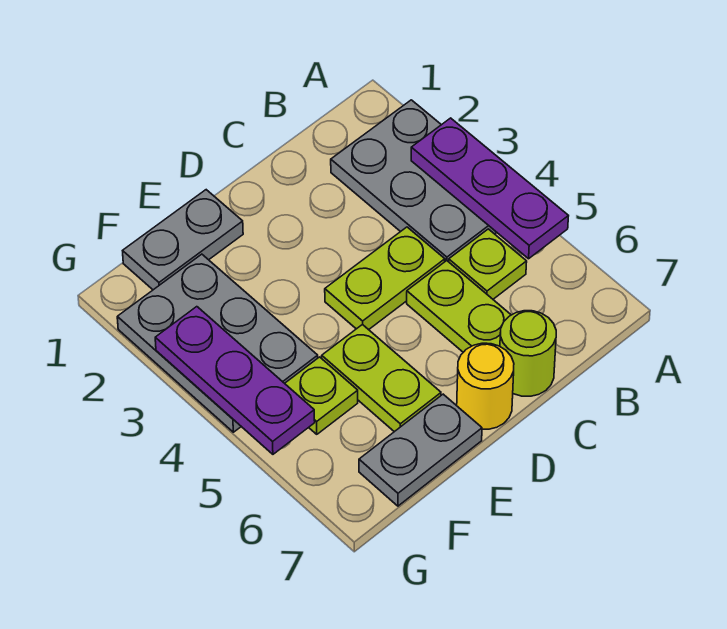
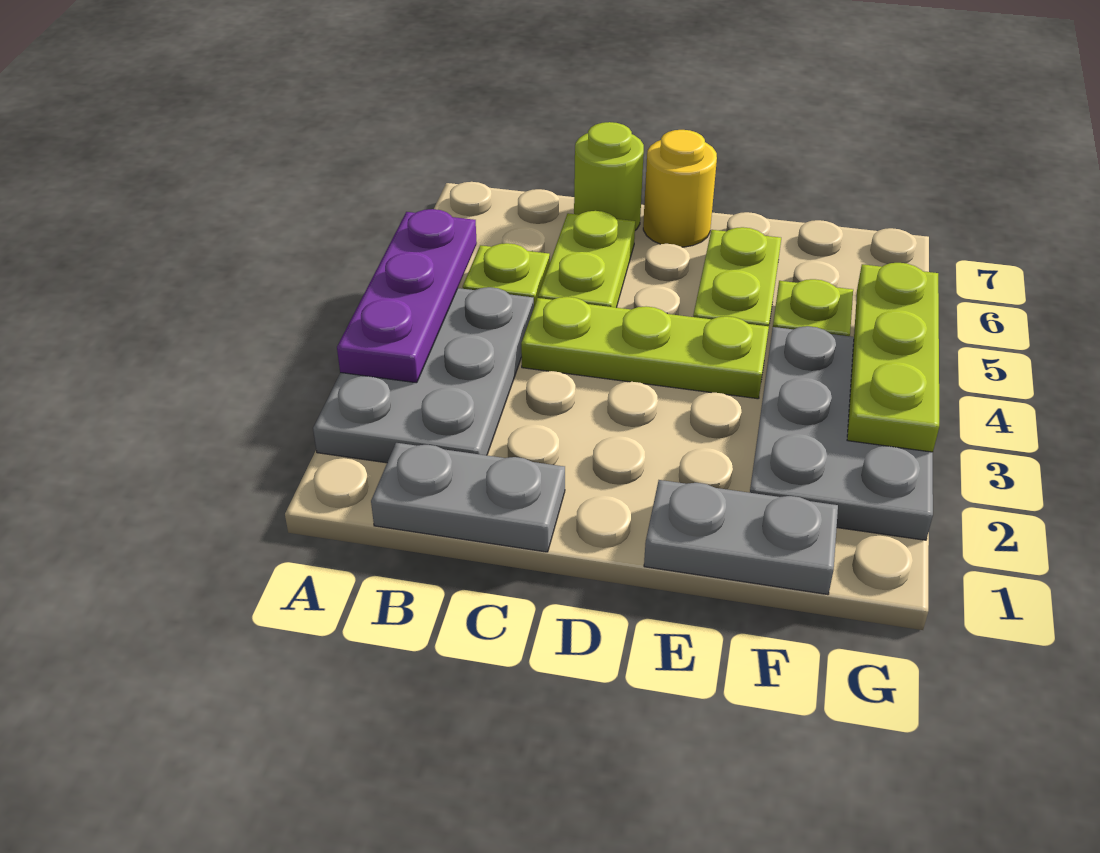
lime 1x2 plate [325,227,445,330] -> lime 1x3 plate [521,297,769,399]
grey 1x2 plate [359,394,482,506] -> grey 1x2 plate moved to [371,443,565,552]
purple 1x3 plate [155,307,315,454] -> lime 1x3 plate [847,263,939,452]

